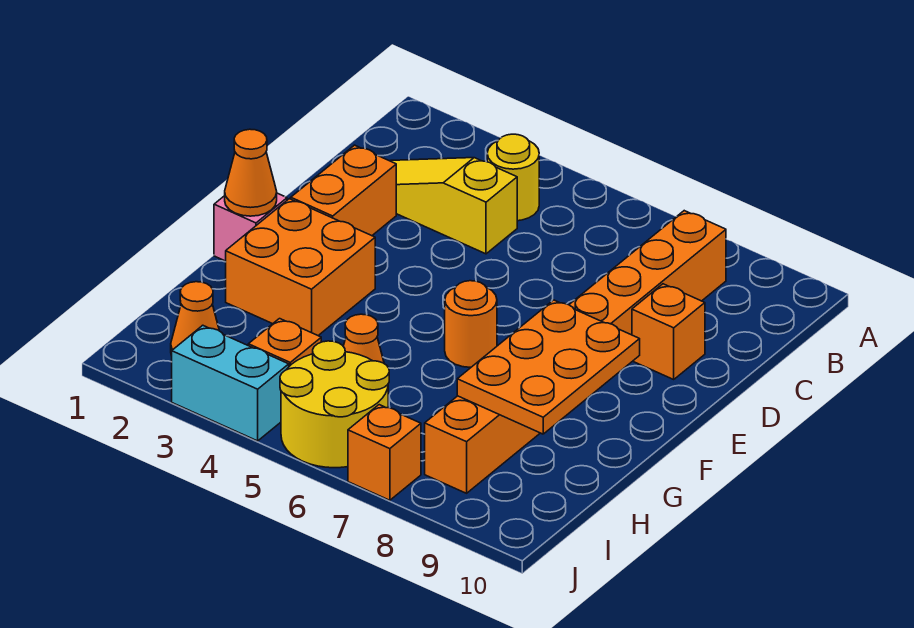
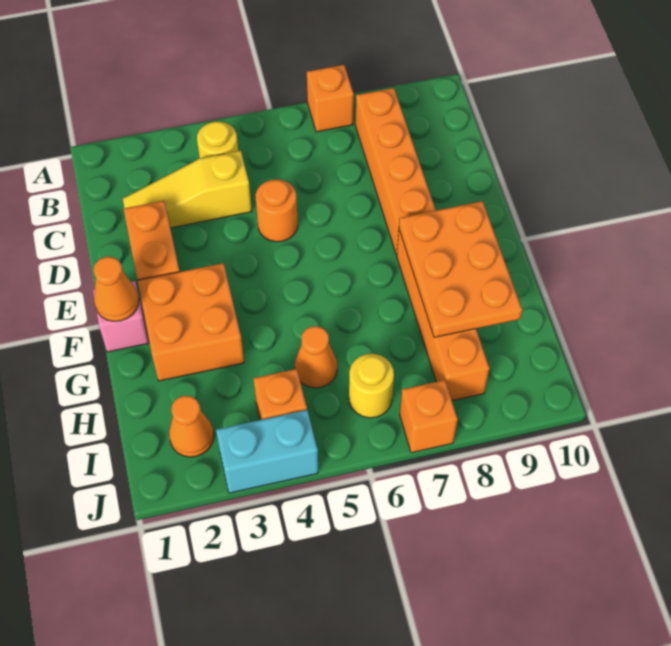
orange 1x1 brick [632,284,705,379] -> orange 1x1 brick moved to [307,65,354,132]
orange 1x1 round brick [445,281,497,367] -> orange 1x1 round brick moved to [255,179,298,242]
yellow 2x2 round brick [280,341,389,468] -> yellow 1x1 round brick [349,354,394,418]

